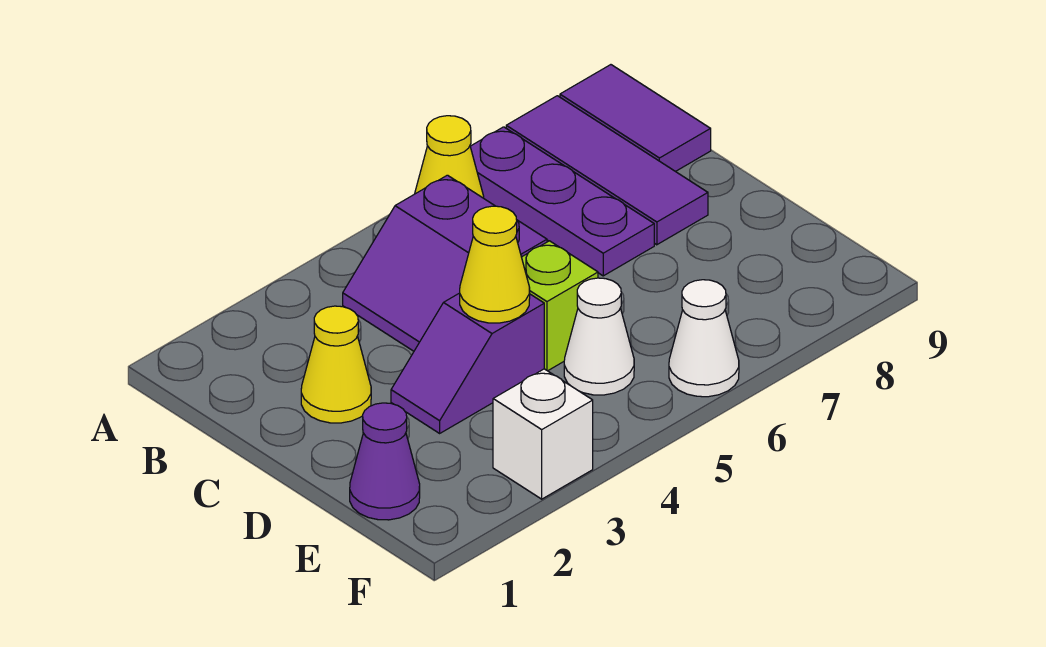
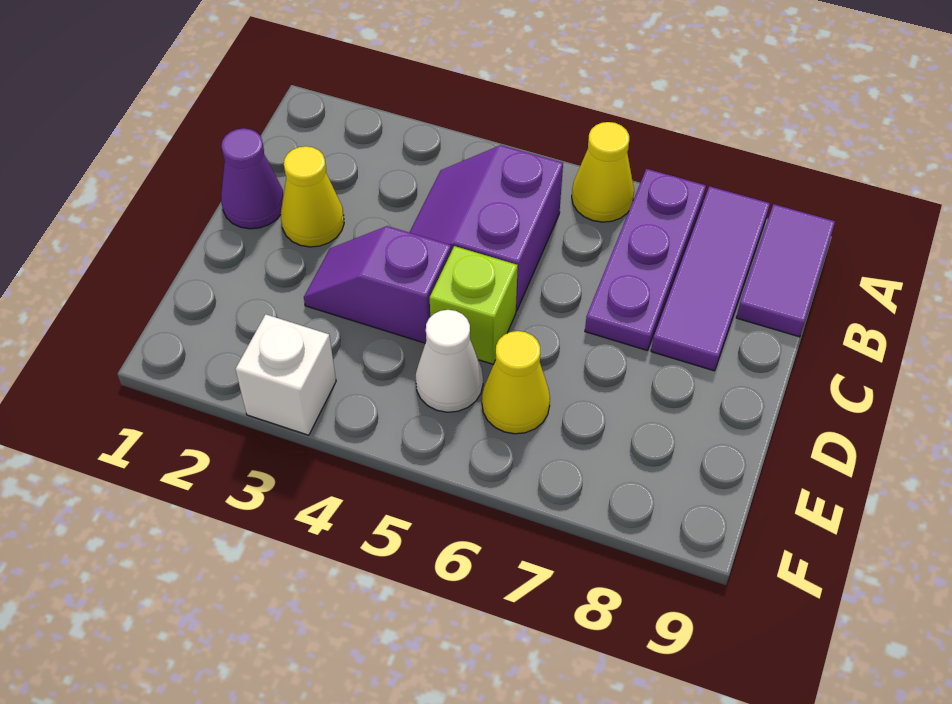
yellow 1x1 cone [460,206,530,323] -> yellow 1x1 cone moved to [482,331,550,434]
purple 1x1 cone [350,403,420,520] -> purple 1x1 cone moved to [221,128,284,229]
white 1x1 cone [669,280,739,397] -> none

